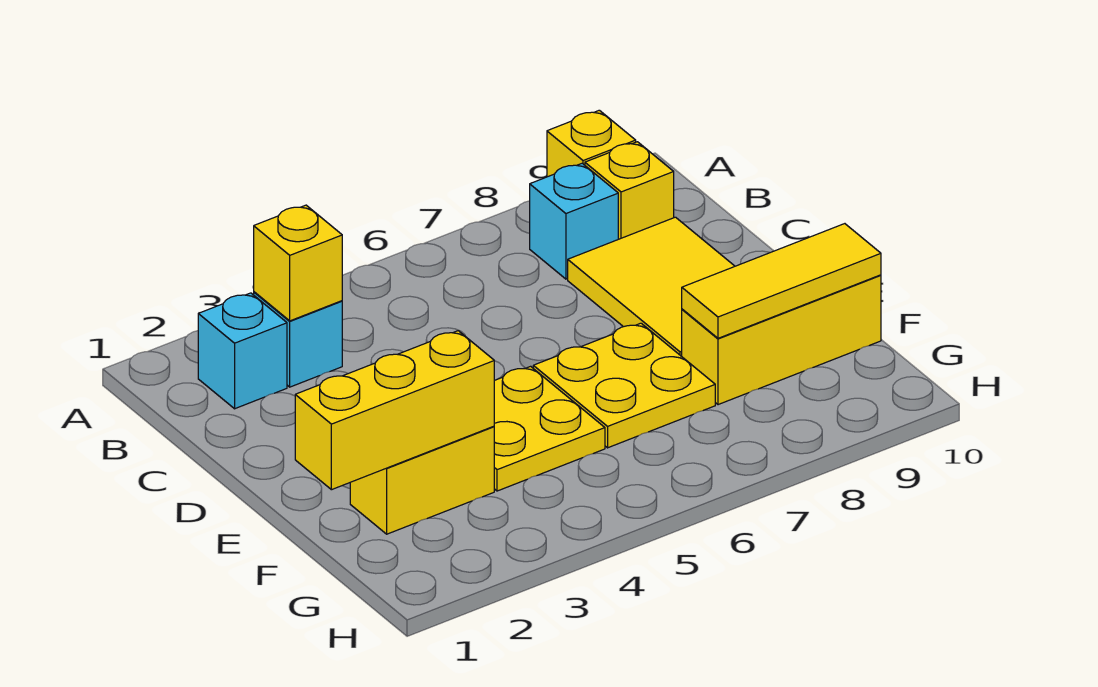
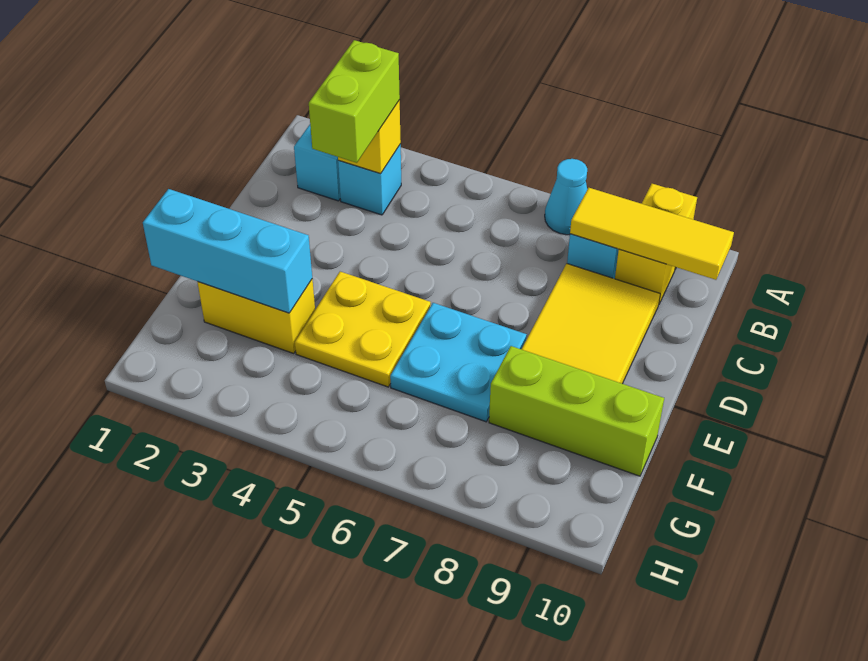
none -> cyan 1x1 cone [545,159,587,235]
none -> lime 1x2 brick [309,40,400,163]
yellow 2x2 plate [533,323,715,448] -> cyan 2x2 plate [390,303,527,422]
yellow 1x3 brick [295,331,494,490] -> cyan 1x3 brick [143,189,312,313]
yellow 1x3 brick [682,275,881,405] -> lime 1x3 brick [489,346,664,476]
yellow 1x3 tile [682,224,881,338] -> yellow 1x3 tile moved to [570,188,734,280]

